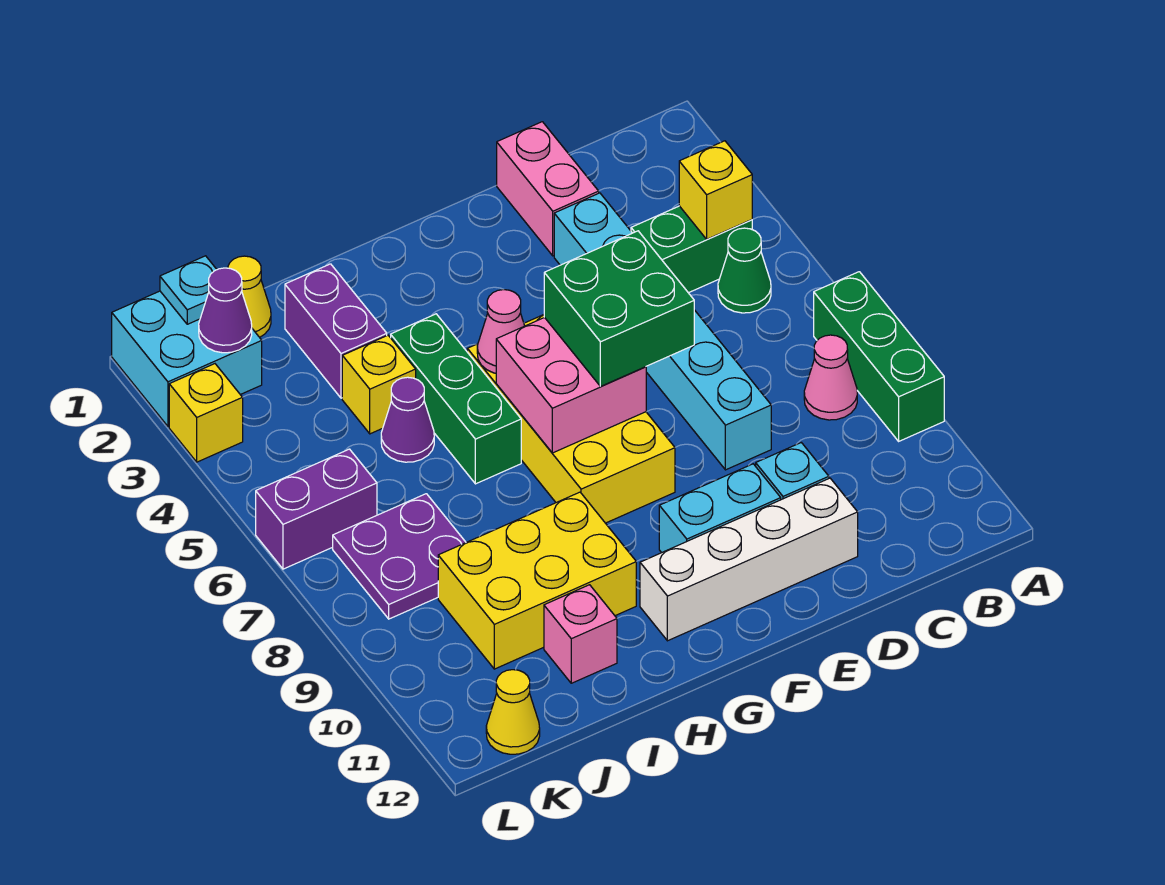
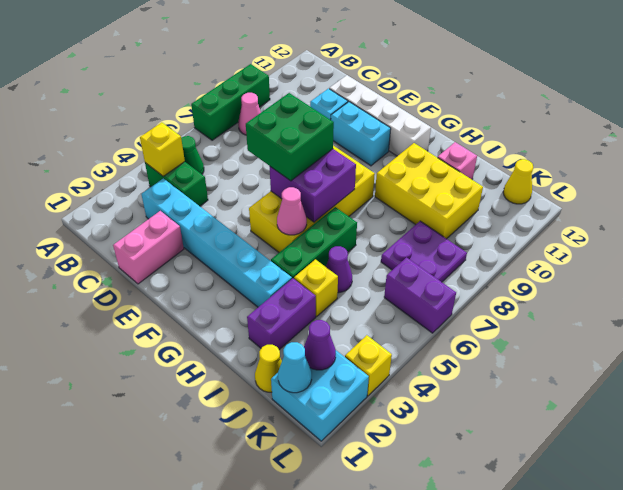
cyan 1x6 brick [554,193,771,470] -> cyan 1x6 brick turned to [141,178,292,307]
pink 2x2 brick [496,317,646,453] -> purple 2x2 brick [270,149,356,222]
cyan 1x1 plate [160,256,217,324] -> cyan 1x1 cone [278,342,312,393]

